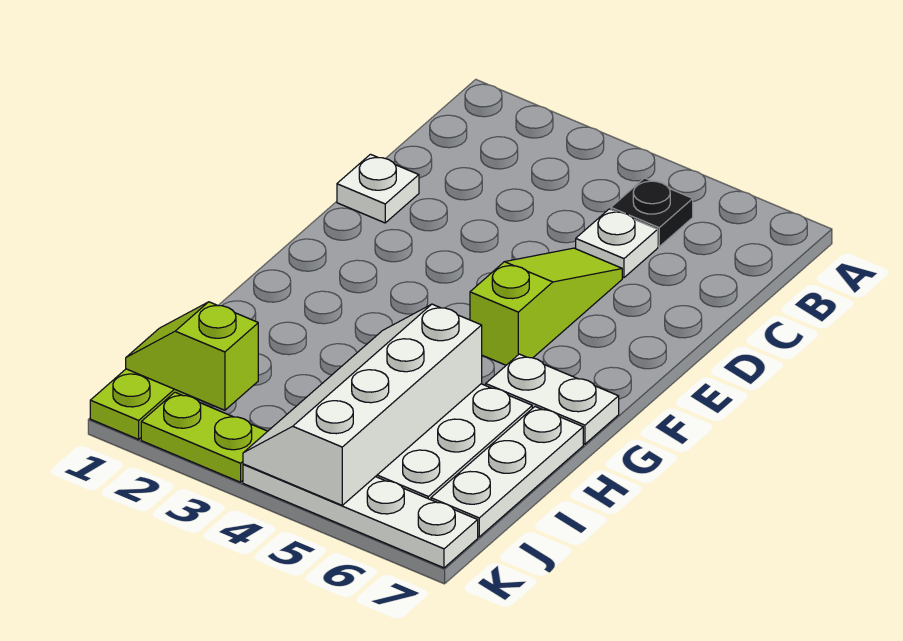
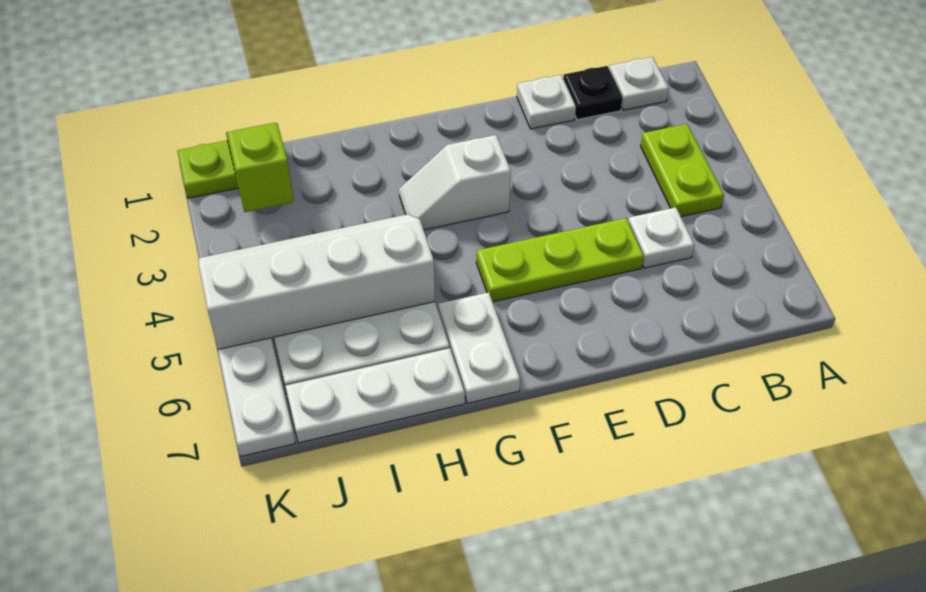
none -> white 1x1 plate [609,57,669,110]
black 1x1 plate [611,178,693,247] -> black 1x1 plate moved to [563,66,623,120]
lime 1x3 slope [470,248,622,365] -> lime 1x3 plate [476,218,644,302]
none -> white 1x2 slope [399,135,511,230]
lime 1x2 plate [141,392,268,482] -> lime 1x2 plate moved to [641,124,724,217]

